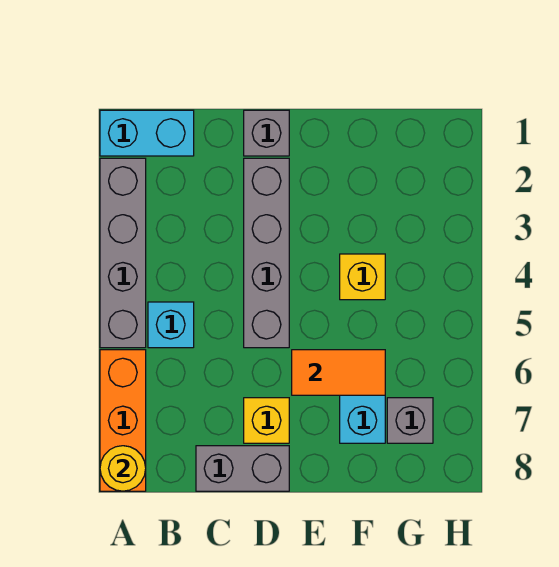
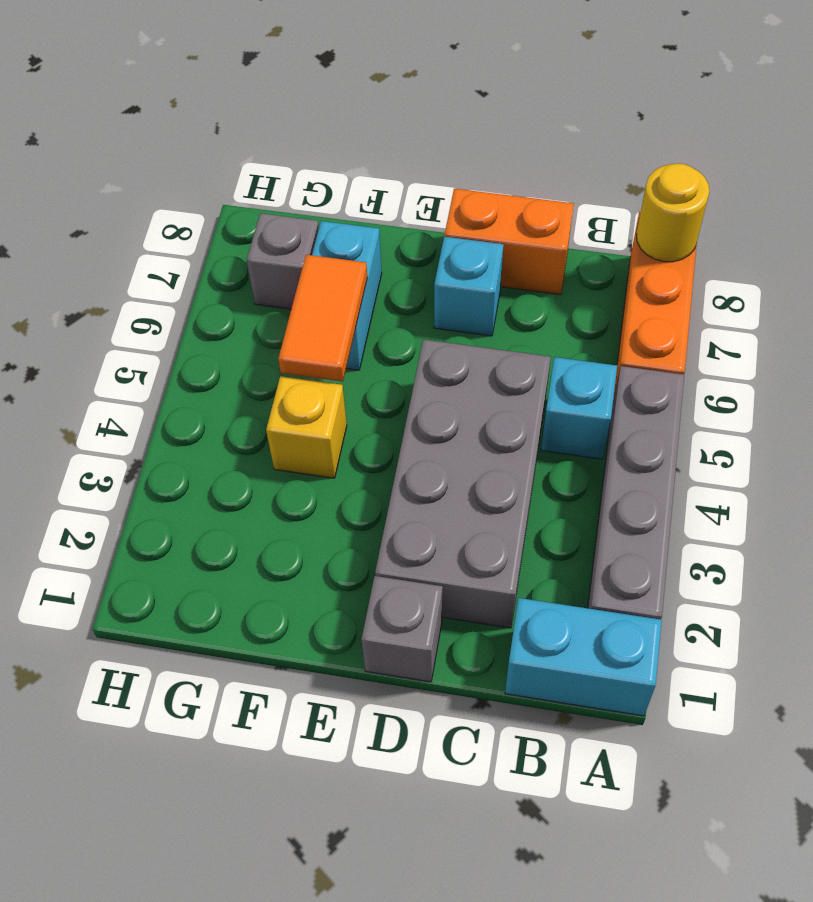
grey 1x2 brick [196,446,289,491] -> orange 1x2 brick [445,189,574,295]
grey 1x4 brick [244,158,289,348] -> grey 2x4 brick [375,339,551,628]
yellow 1x1 brick [244,398,289,443] -> cyan 1x1 brick [434,237,503,336]
orange 1x2 tile [292,350,385,395] -> orange 1x2 tile turned to [278,255,367,382]

